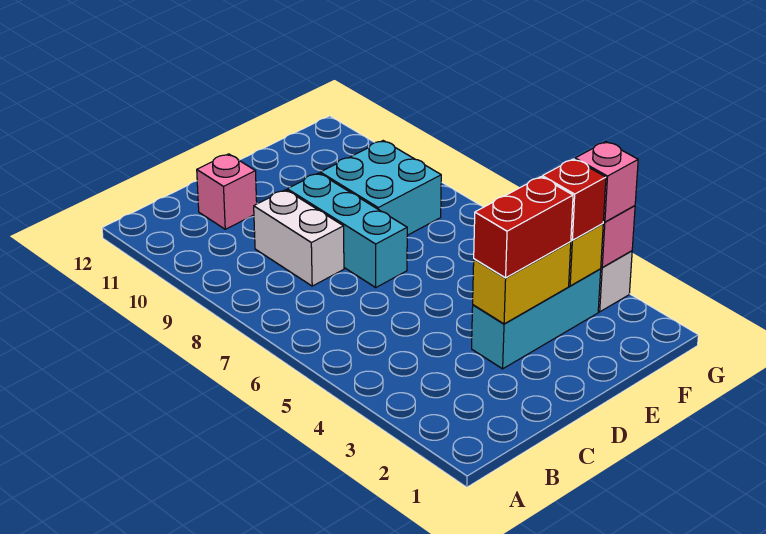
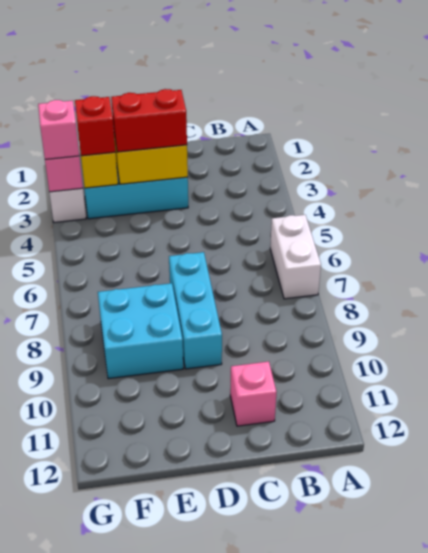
white 1x2 brick [254,190,344,286] -> white 1x2 brick moved to [270,215,321,299]

